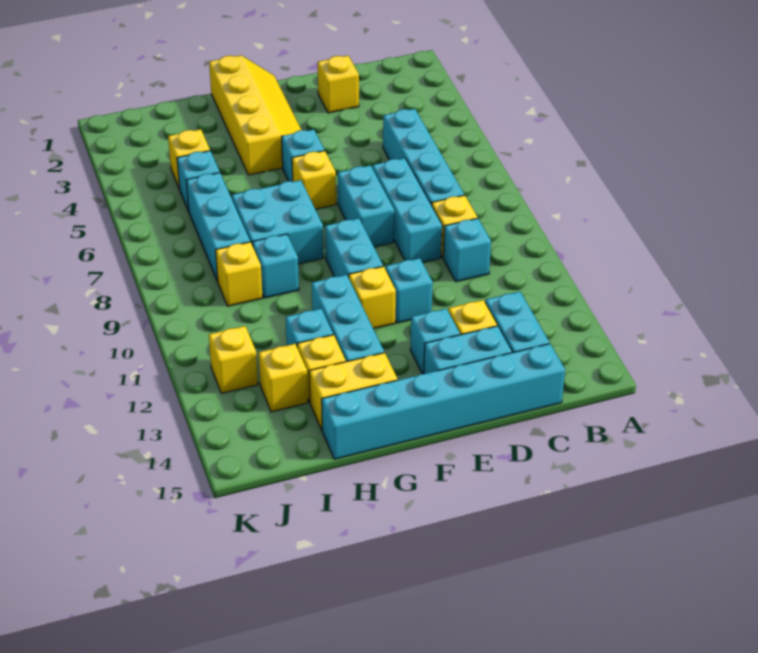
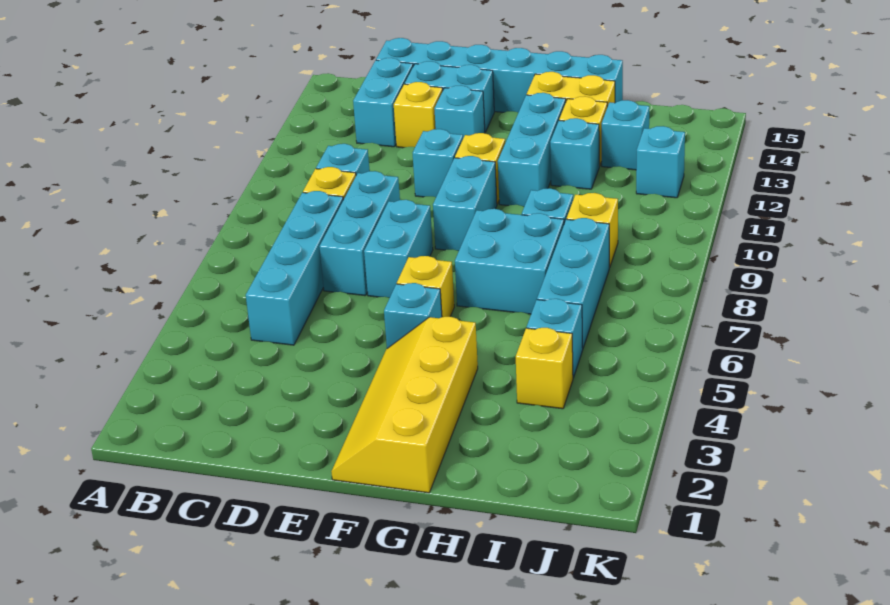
yellow 1x1 brick [318,56,359,113] -> none
yellow 1x1 brick [259,344,308,412] -> cyan 1x1 brick [602,100,649,170]
yellow 1x1 brick [209,326,258,393] -> cyan 1x1 brick [636,126,685,198]

